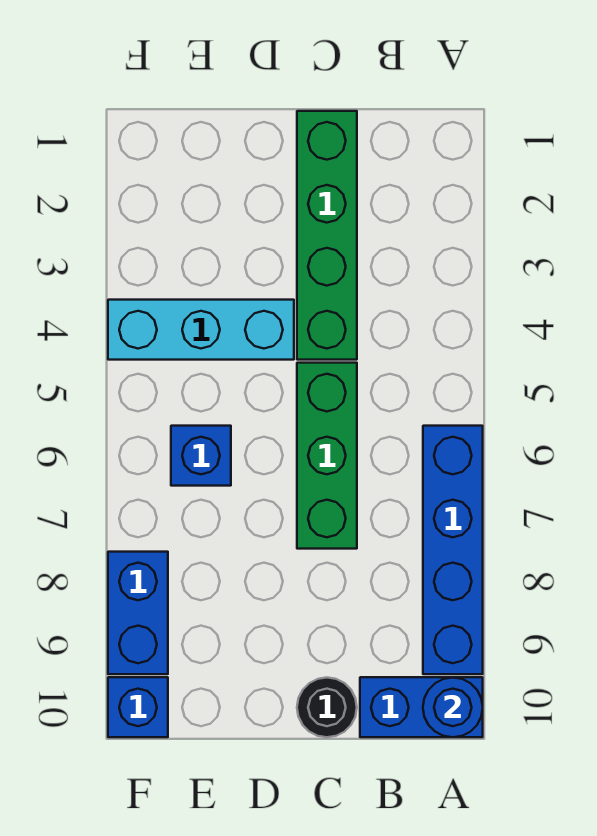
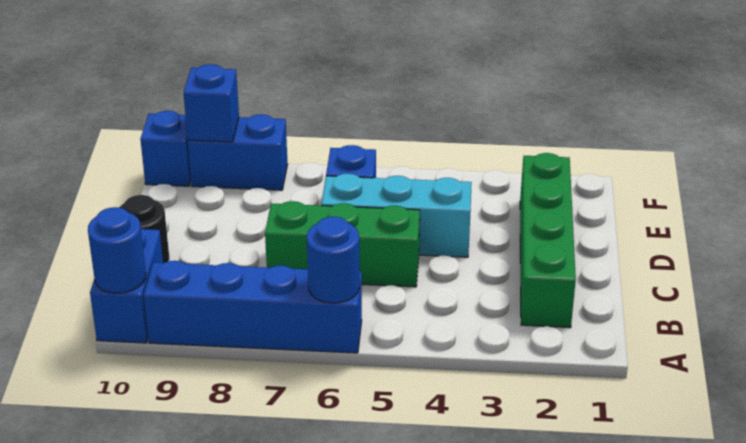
none -> blue 1x1 round brick [307,217,360,303]
green 1x4 brick [297,111,357,360] -> green 1x4 brick turned to [520,153,576,328]
cyan 1x3 brick [108,300,294,360] -> cyan 1x3 brick turned to [321,174,472,257]
none -> blue 1x1 brick [184,64,239,142]

